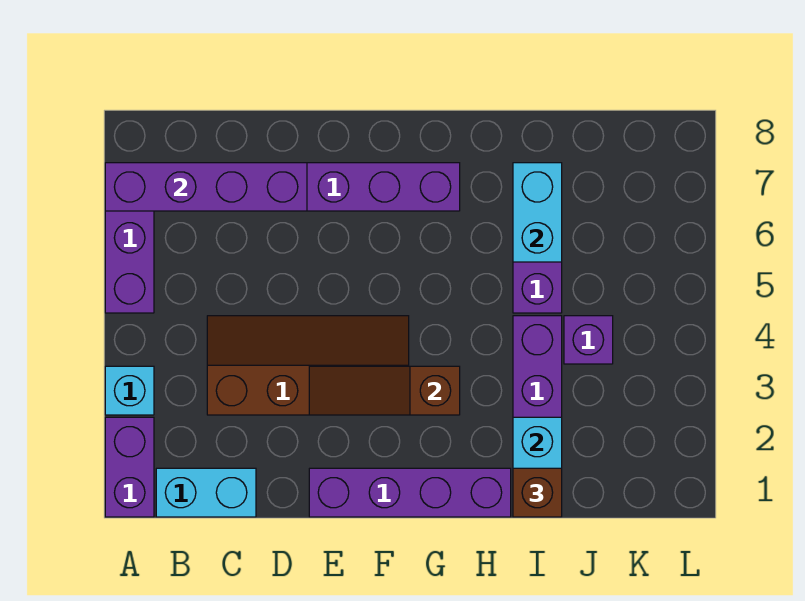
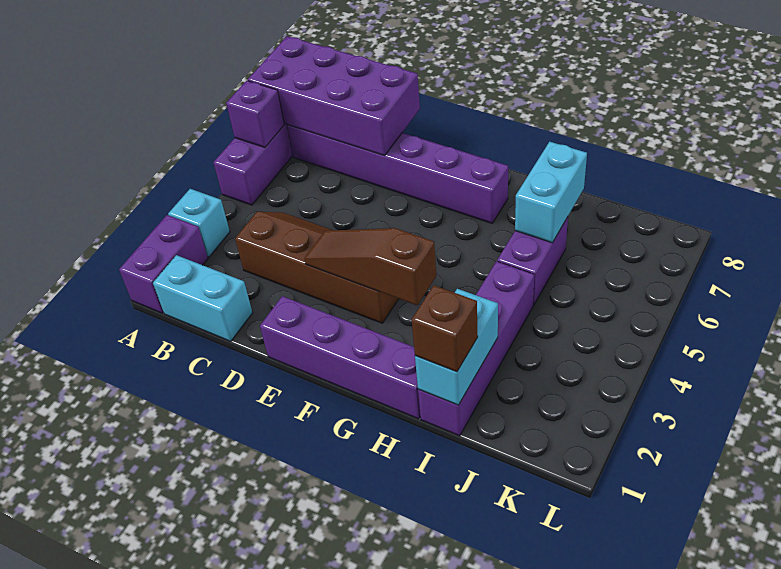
purple 1x4 brick [105,163,307,211] -> purple 2x4 brick [248,36,420,156]
purple 1x1 brick [564,316,613,364] -> purple 1x1 brick moved to [226,81,284,147]

